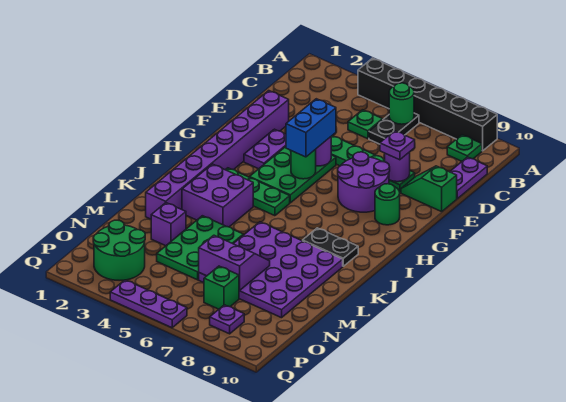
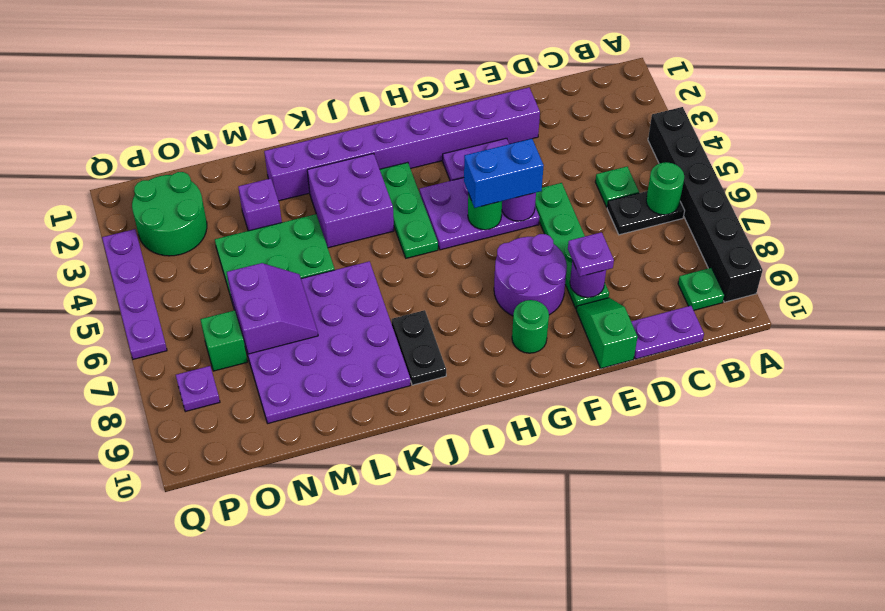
green 2x3 plate [250,147,336,203] -> purple 2x3 plate [420,178,539,250]
purple 1x3 plate [110,280,187,328] -> purple 1x4 plate [102,229,167,359]

